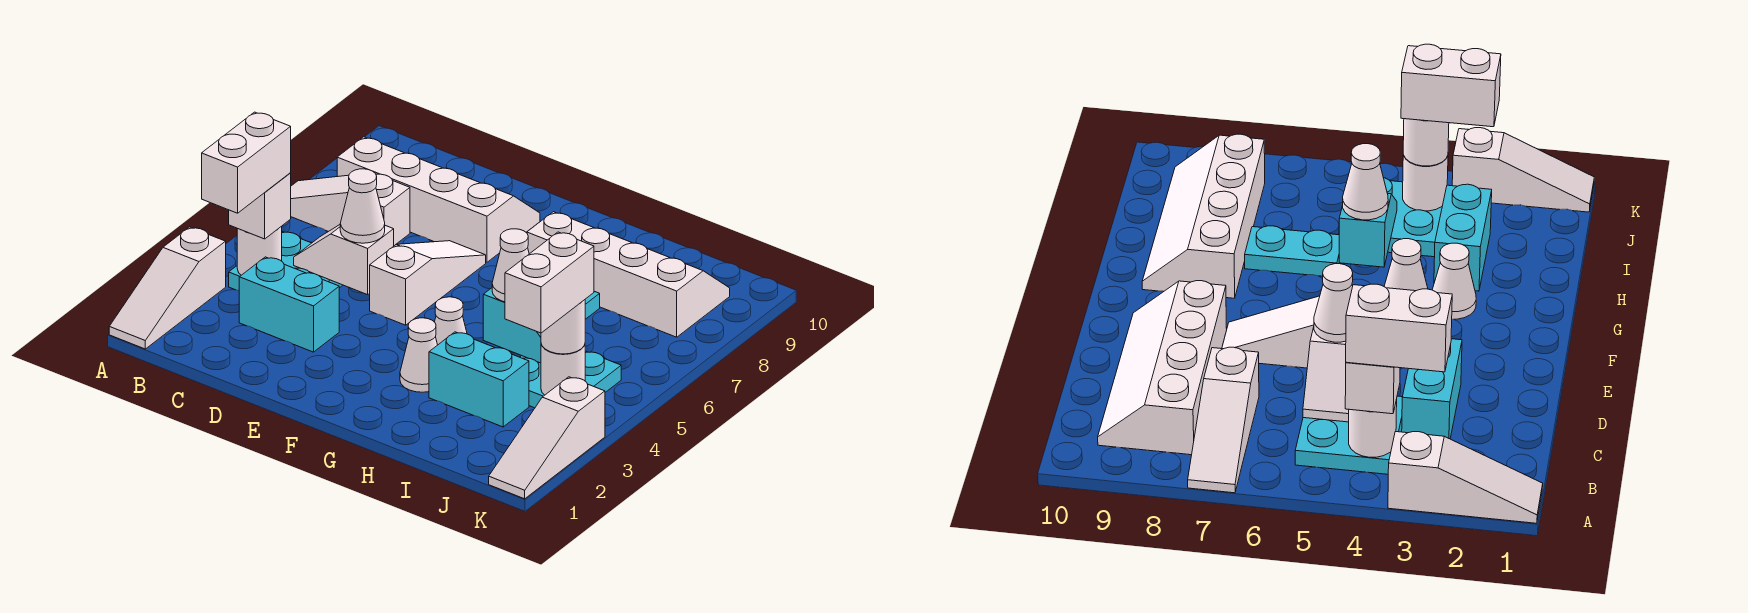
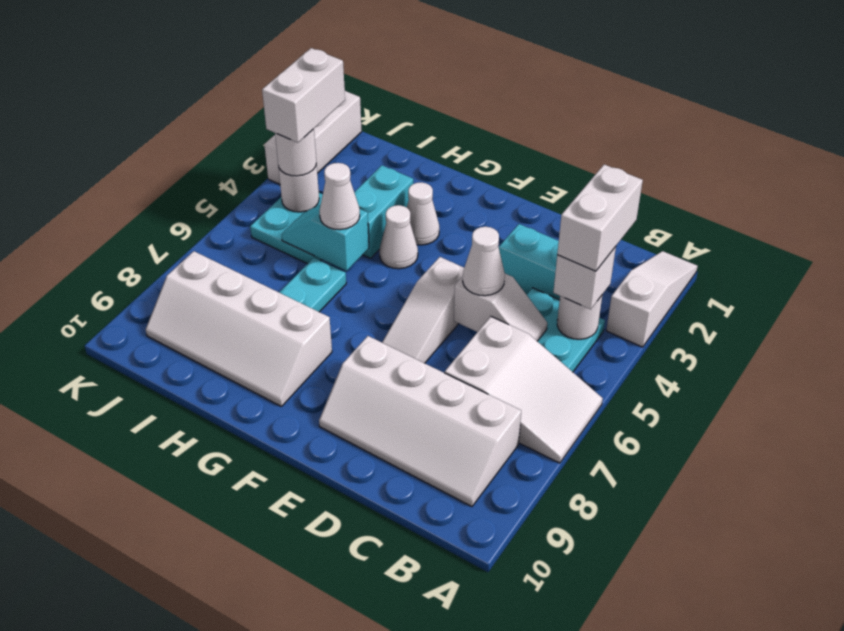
white 1x3 slope [291,174,410,246] -> white 2x3 slope [445,317,603,463]
cyan 1x2 brick [429,332,529,427] -> cyan 1x2 brick turned to [354,165,413,258]
white 1x3 slope [489,377,605,499] -> white 1x3 brick [264,91,362,184]

